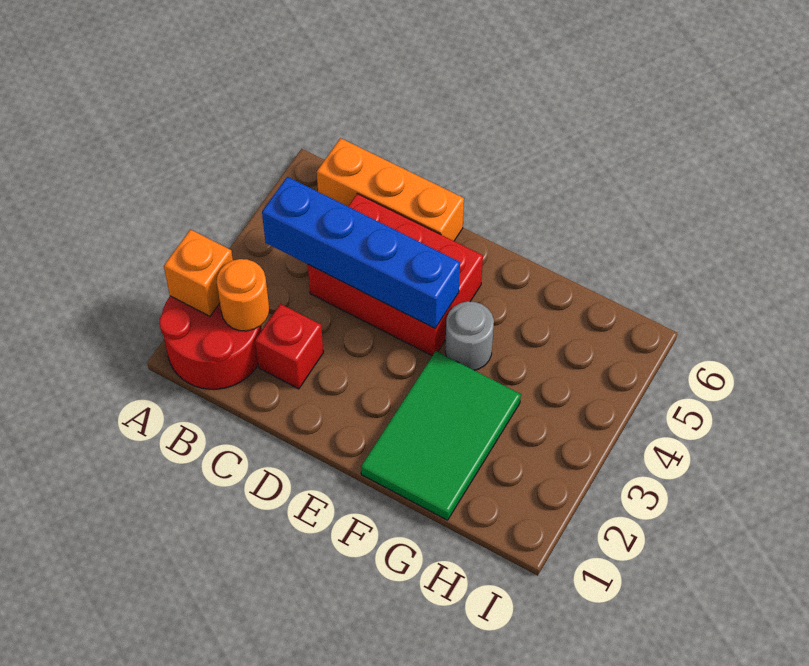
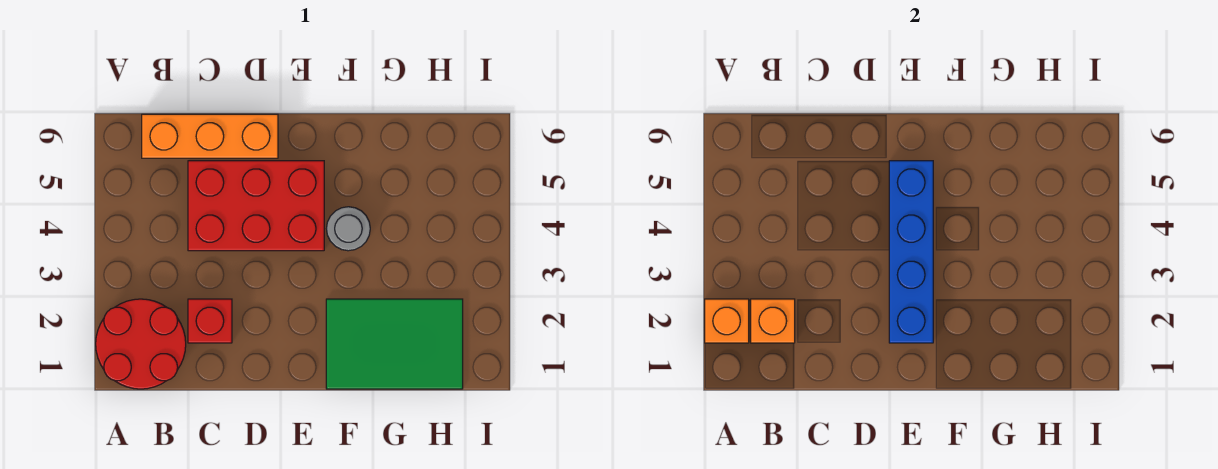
orange 1x1 round brick [217,259,269,331] -> orange 1x1 brick [751,299,795,343]
blue 1x4 brick [262,177,460,328] -> blue 1x4 brick turned to [889,161,933,343]
green 2x3 tile [361,351,521,520] -> green 2x3 tile turned to [326,299,463,389]

